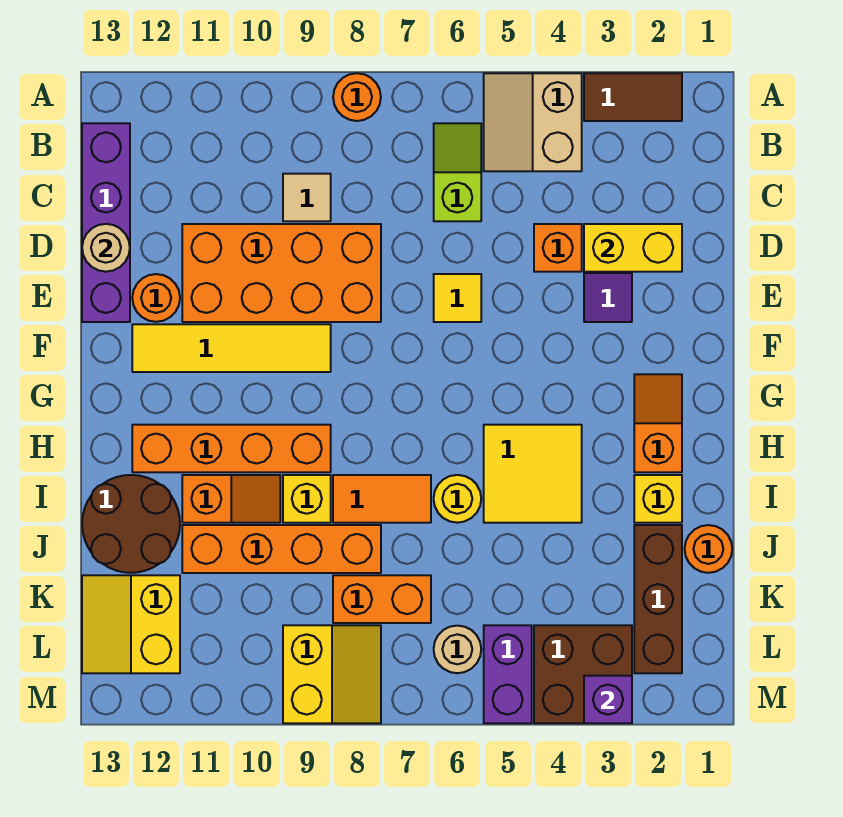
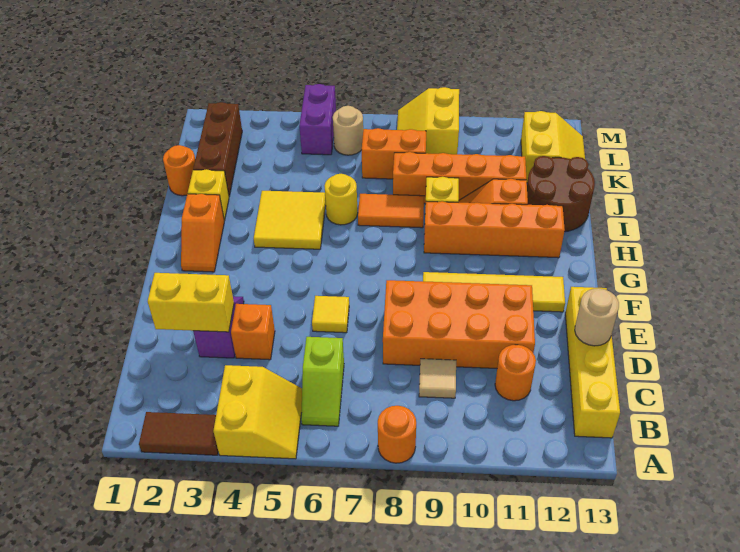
tan 2x2 slope [484,73,582,171] -> yellow 2x2 slope [213,365,302,459]
purple 1x4 brick [82,123,130,322] -> yellow 1x4 brick [565,287,620,438]
orange 1x1 round brick [132,274,180,322] -> orange 1x1 round brick moved to [495,345,536,401]
brown 2x2 brick [534,625,632,723] -> none
purple 1x1 brick [584,676,632,723] -> none

